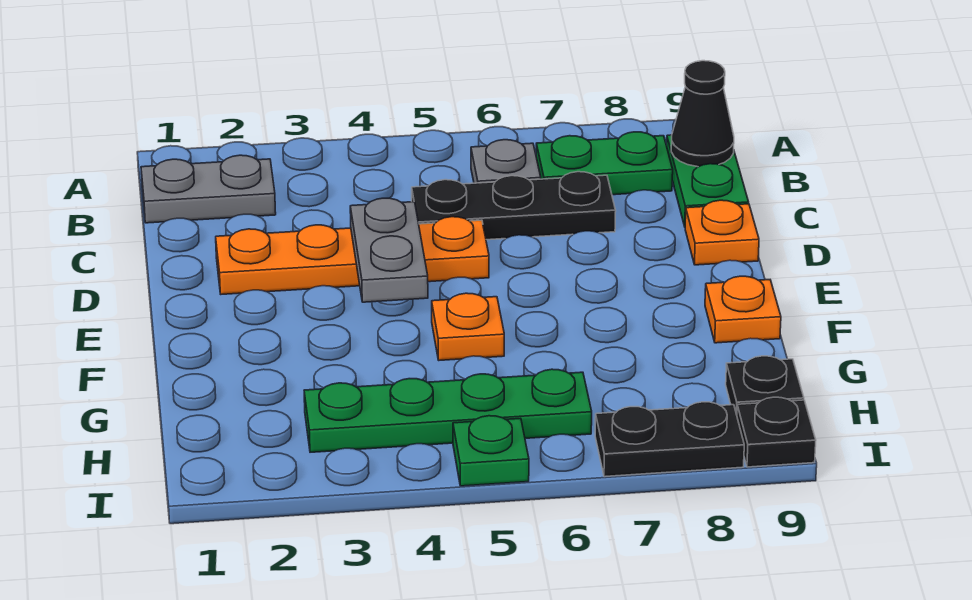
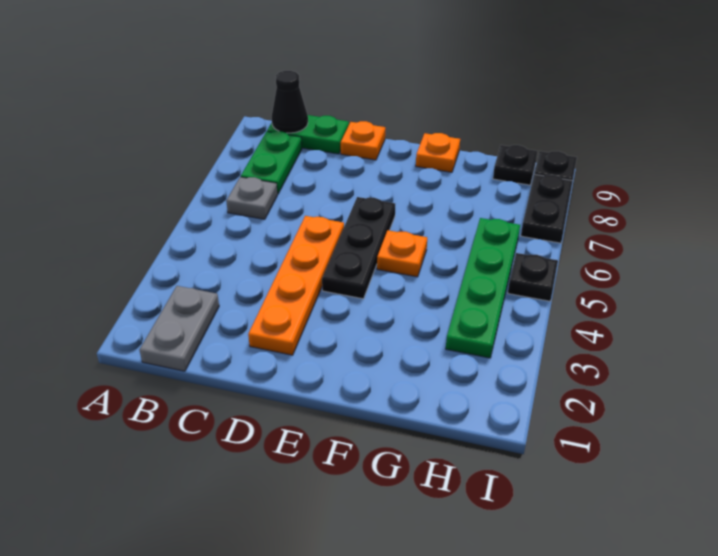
black 1x3 plate [412,172,616,240] -> black 1x3 plate moved to [322,197,395,299]
grey 1x2 plate [350,198,428,302] -> none
green 1x1 plate [453,416,529,486] -> black 1x1 plate [508,253,558,301]

